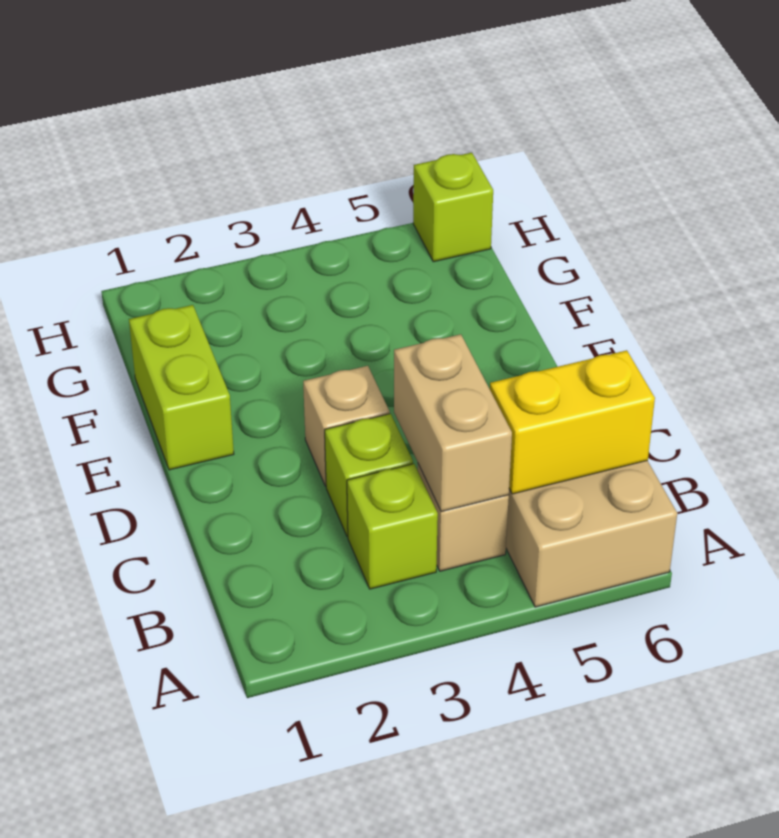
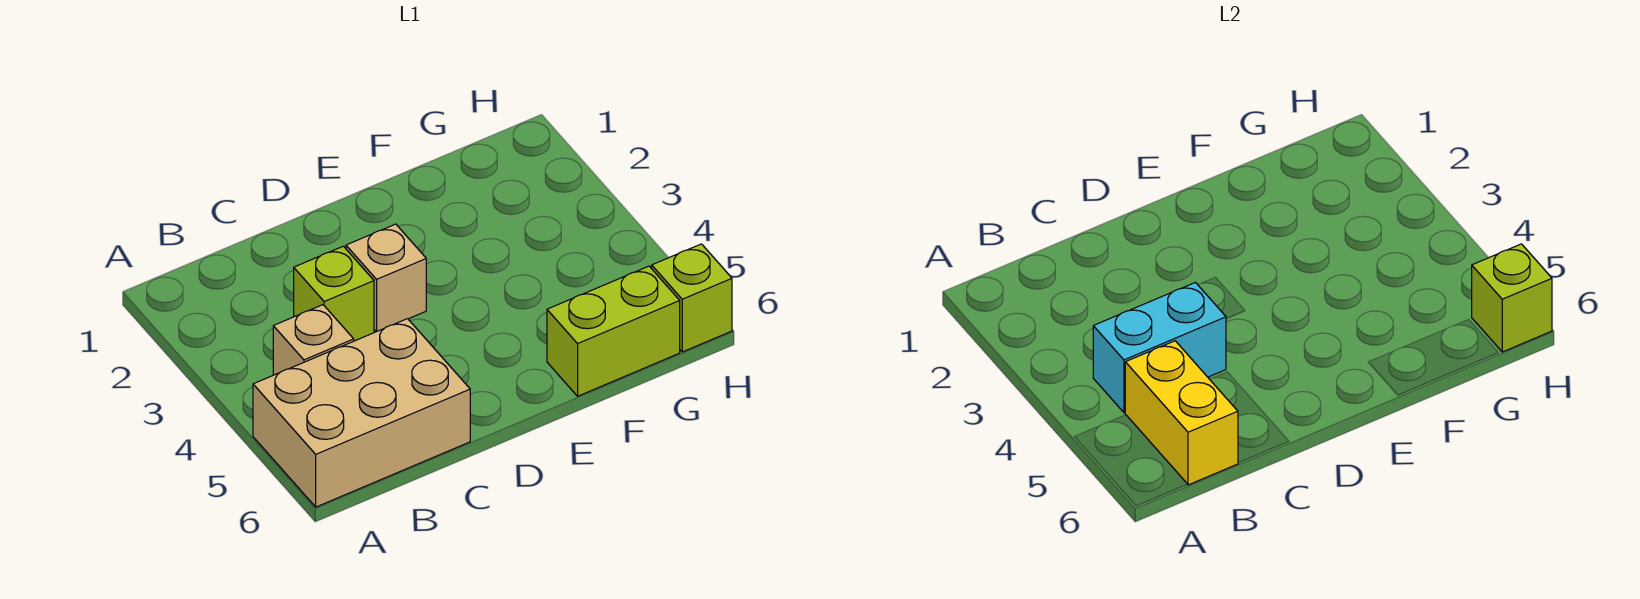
lime 1x1 brick [347,464,438,589] -> lime 1x1 brick moved to [1472,244,1552,352]
tan 1x2 brick [394,334,512,512] -> cyan 1x2 brick [1093,282,1226,413]
lime 1x2 brick [129,305,234,470] -> lime 1x2 brick moved to [547,266,680,396]

